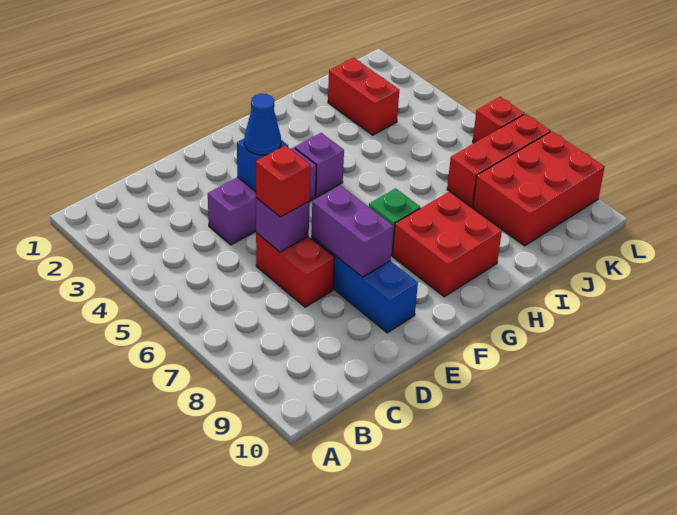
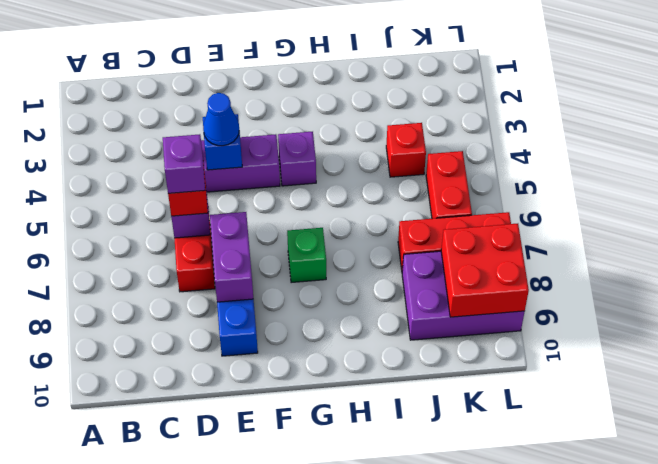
none -> purple 1x1 brick [163,134,205,193]
red 2x2 brick [393,192,502,297] -> red 2x2 brick moved to [441,224,529,317]
red 1x2 brick [328,58,399,135] -> red 1x2 brick moved to [426,151,472,219]
red 2x3 brick [473,131,605,246] -> purple 2x3 brick [402,251,525,340]
red 1x1 brick [473,97,524,143] -> red 1x1 brick moved to [386,123,426,177]

